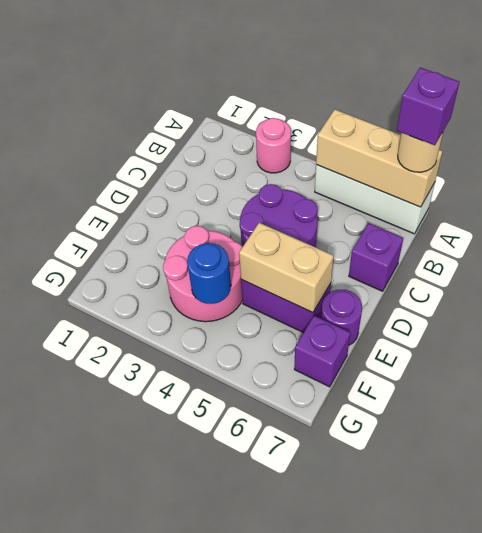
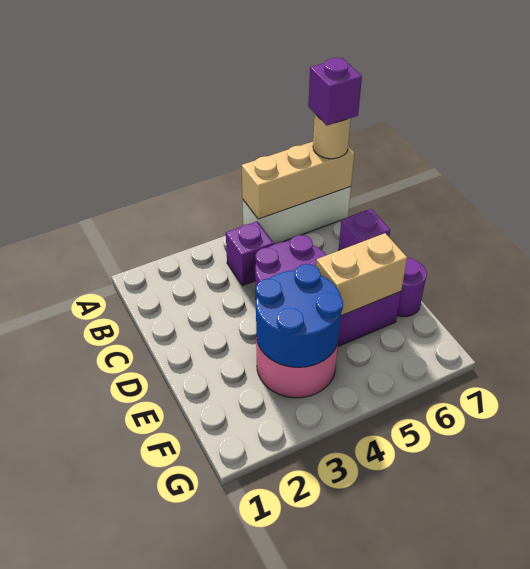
pink 1x1 round brick [256,118,291,173] -> none
blue 1x1 round brick [187,243,231,304] -> blue 2x2 round brick [256,264,343,367]
purple 1x1 brick [294,316,351,387] -> purple 1x1 brick moved to [226,221,274,286]

